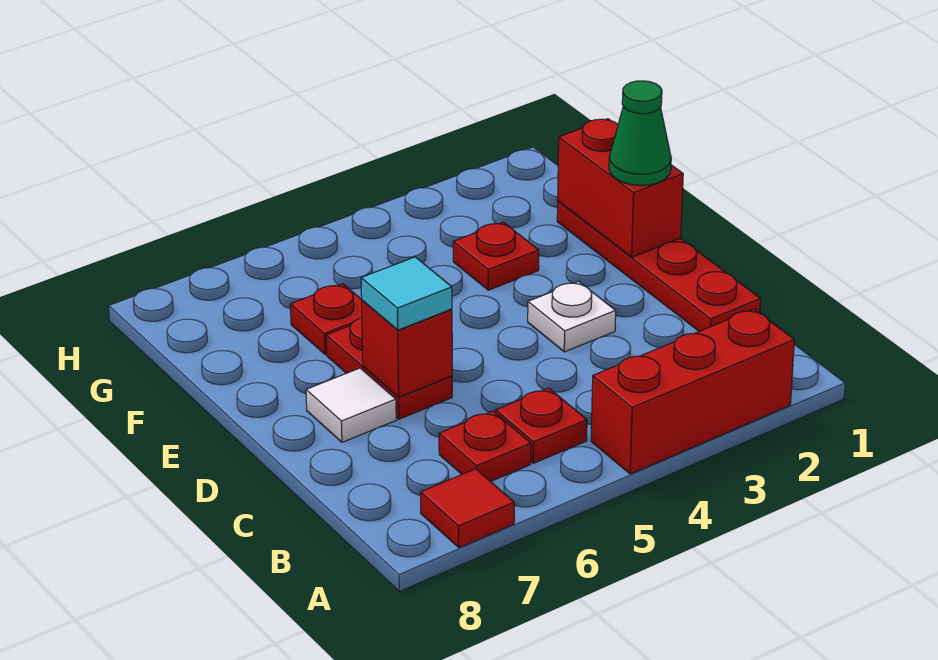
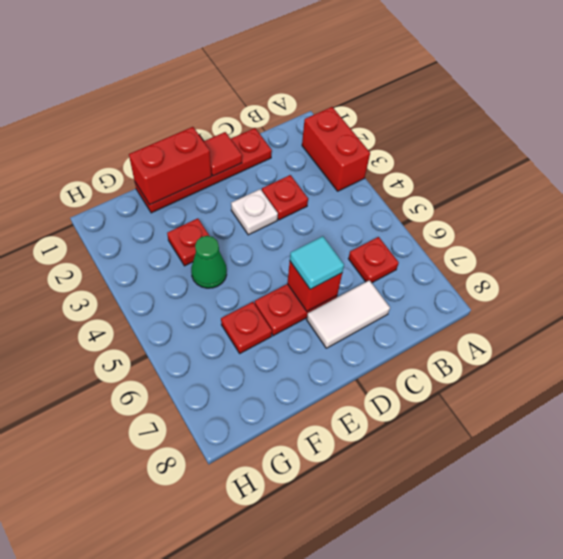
red 1x3 brick [591,309,794,474] -> red 1x2 brick [302,107,370,191]
red 1x1 tile [421,469,514,547] -> red 1x1 tile moved to [204,132,242,176]
red 1x1 plate [496,388,587,463] -> red 1x1 plate moved to [262,175,308,220]
white 1x1 tile [306,368,396,442] -> white 1x2 tile [307,280,390,348]
green 1x1 cone [609,81,671,186] -> green 1x1 cone moved to [191,236,227,288]

